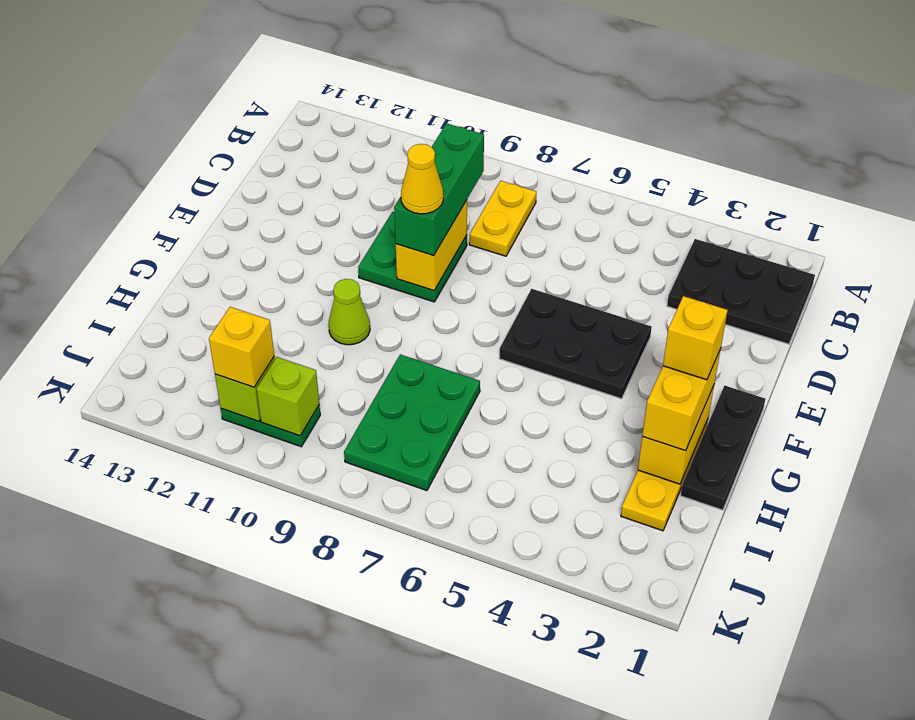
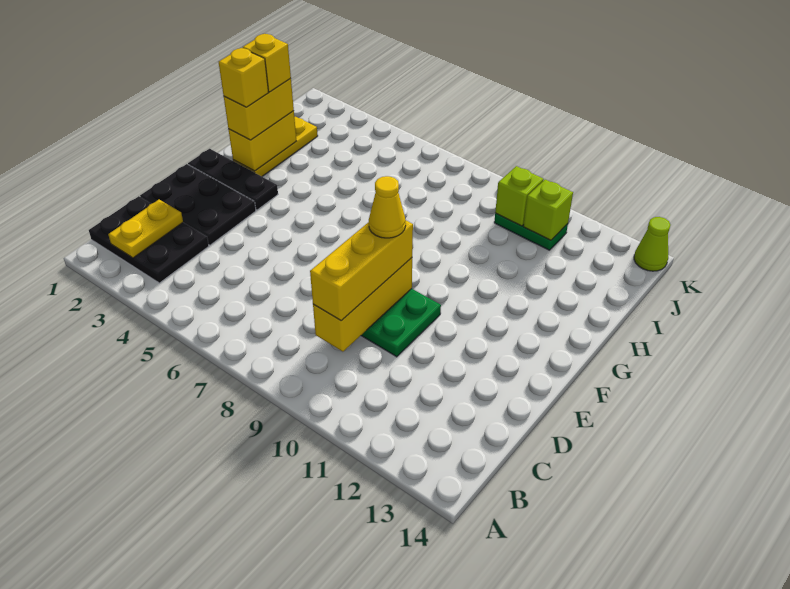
yellow 1x2 plate [469,181,536,256] -> yellow 1x2 plate moved to [108,200,183,258]
green 1x3 brick [394,123,484,255] -> yellow 1x3 brick [310,221,413,321]
yellow 1x2 brick [396,200,467,291] -> yellow 1x3 brick [313,258,412,352]
black 2x3 plate [499,289,652,399] -> black 2x3 plate moved to [140,164,256,245]
black 1x3 plate [681,386,765,510] -> black 1x3 plate turned to [188,149,278,210]
lime 1x1 cone [329,279,370,345] -> lime 1x1 cone moved to [634,217,670,271]
green 2x3 plate [344,354,480,491] -> none
yellow 1x1 brick [209,307,274,387] -> yellow 1x1 brick moved to [243,34,291,92]

